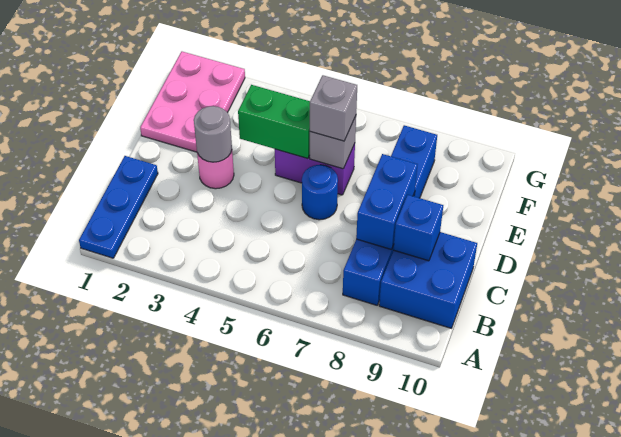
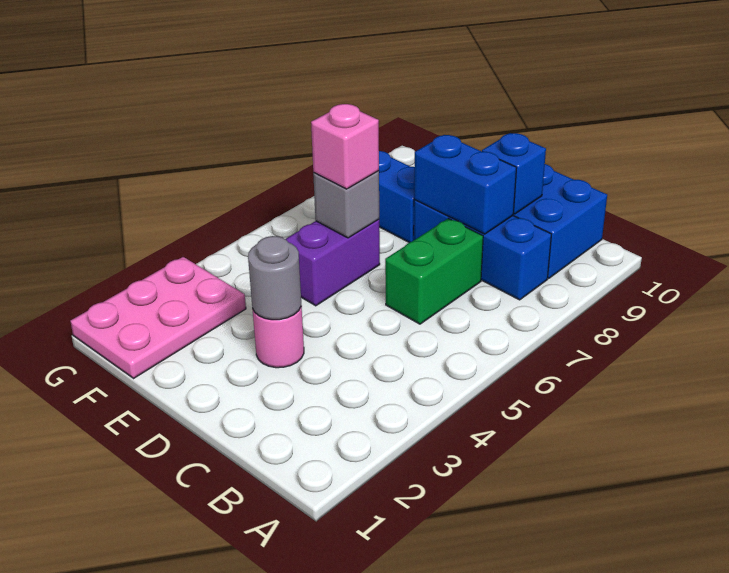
blue 1x3 plate [79,156,158,258] -> none
blue 1x1 round brick [302,165,338,220] -> none
pink 2x3 plate [140,52,245,152] -> pink 2x3 plate turned to [70,257,246,378]
green 1x2 brick [238,85,310,159] -> green 1x2 brick moved to [385,219,483,324]
grey 1x1 brick [310,75,357,141] -> pink 1x1 brick [311,104,379,189]

